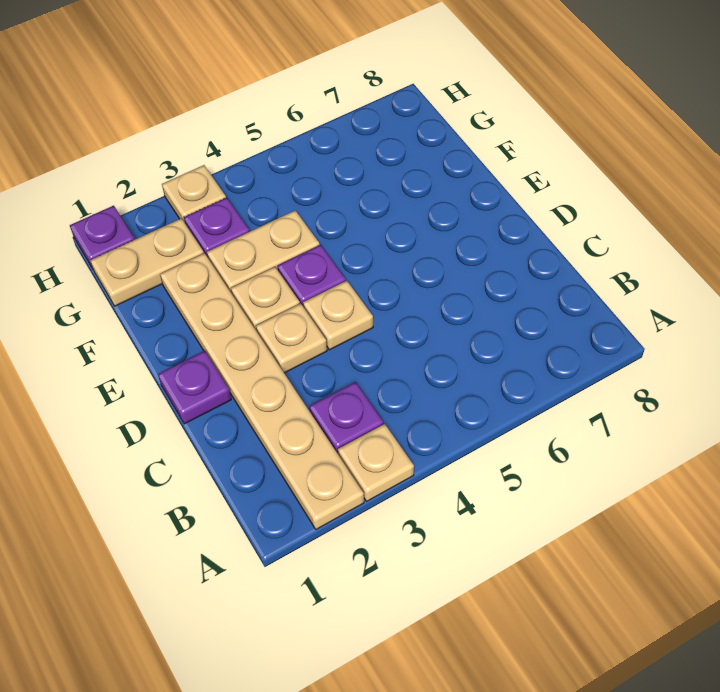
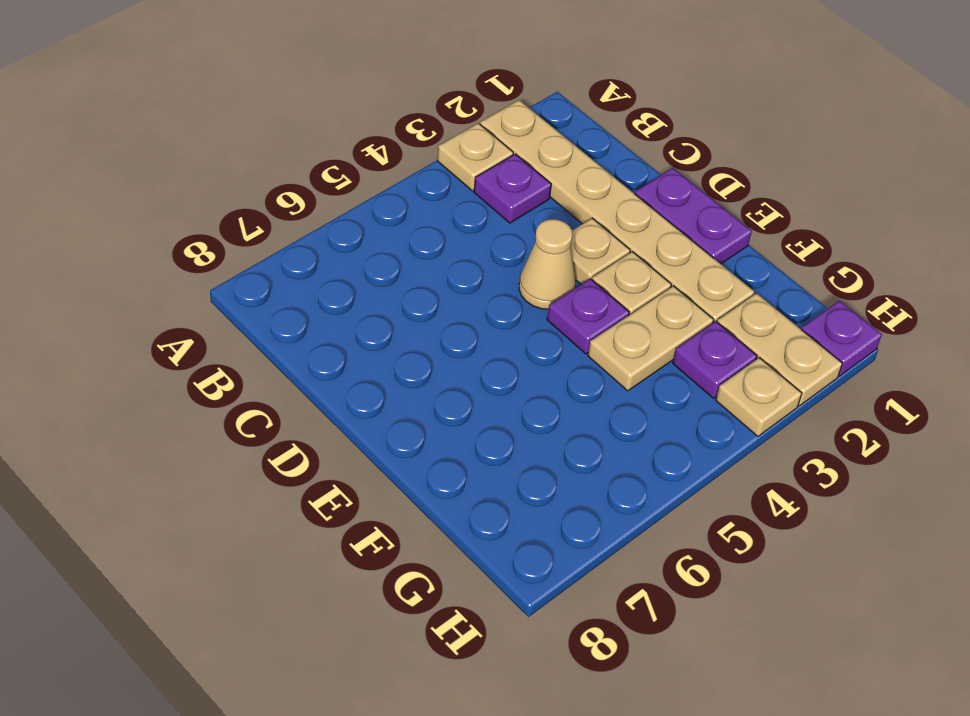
purple 1x1 plate [158,351,231,424] -> purple 1x2 plate [635,168,752,264]
tan 1x1 plate [303,281,373,350] -> tan 1x1 cone [519,219,575,309]
tan 1x2 plate [90,218,204,306] -> tan 1x2 plate turned to [717,293,842,406]

